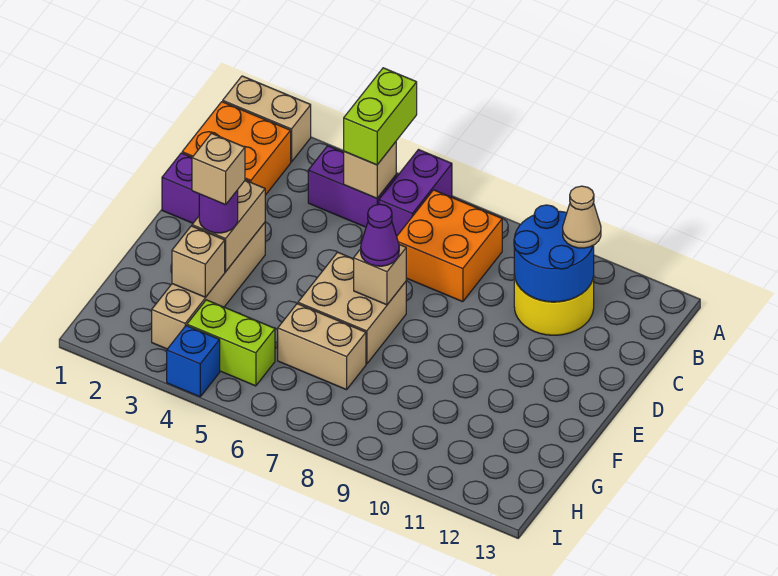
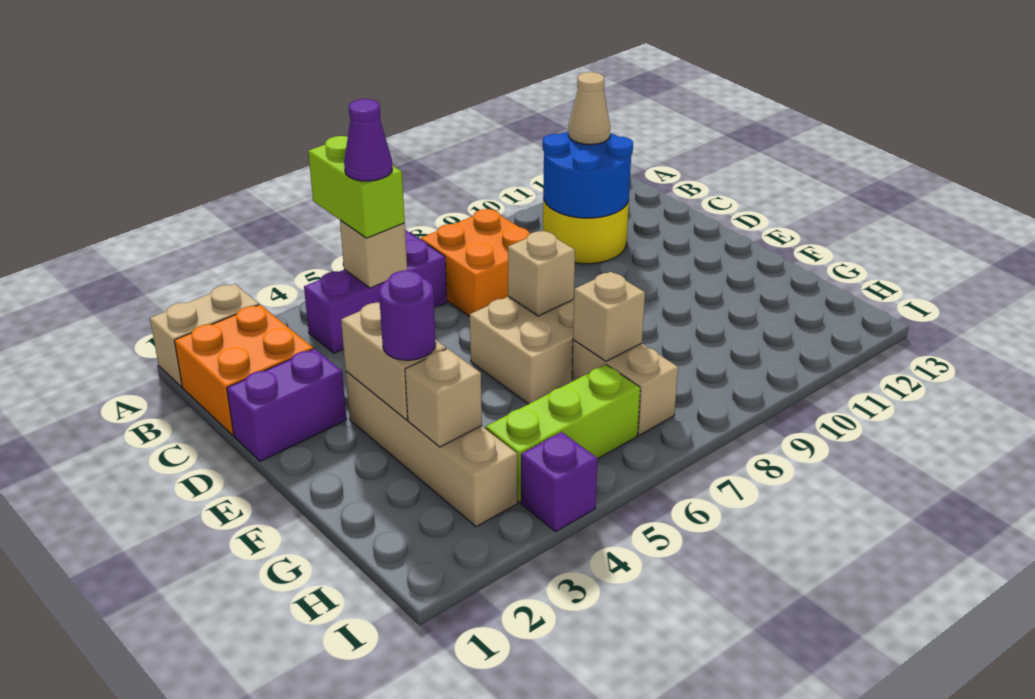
purple 1x1 cone [361,204,399,266] -> purple 1x1 cone moved to [344,99,392,181]
tan 1x1 brick [192,133,245,205] -> tan 1x1 brick moved to [573,272,645,361]
tan 1x2 brick [278,304,366,390] -> tan 1x2 brick turned to [572,340,678,435]
lime 1x2 brick [187,300,275,386] -> lime 1x3 brick [486,364,640,503]
blue 1x1 brick [167,326,220,397] -> purple 1x1 brick [521,432,598,532]

